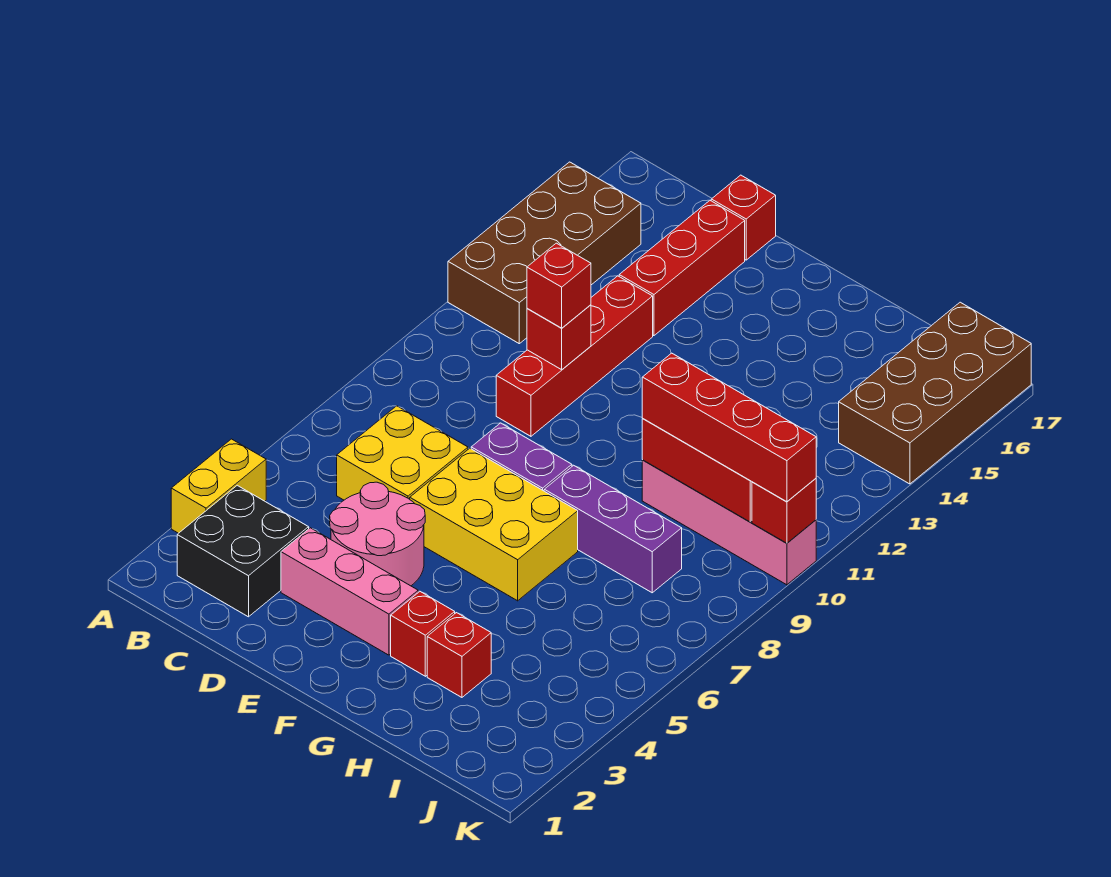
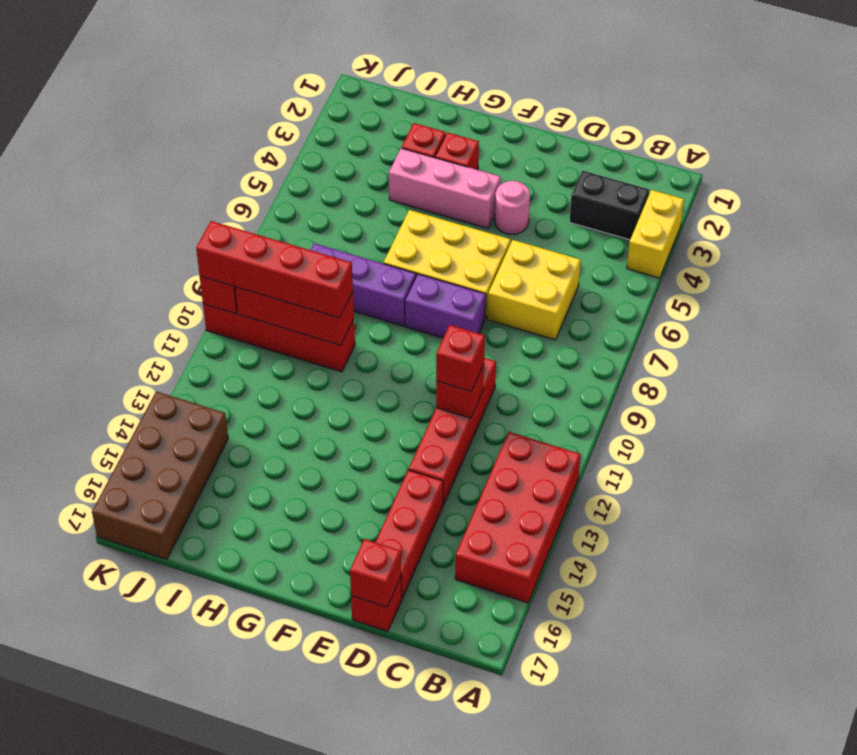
brown 2x4 brick [448,162,641,344] -> red 2x4 brick [455,432,581,603]
black 2x2 brick [177,485,309,617] -> black 1x2 brick [569,171,649,240]
pink 1x3 brick [281,528,418,655] -> pink 1x3 brick moved to [389,148,501,228]
pink 2x2 round brick [330,482,425,586] -> pink 1x1 round brick [495,181,530,235]
none -> red 1x1 brick [350,539,401,607]
pink 1x4 brick [642,460,816,585] -> red 1x4 brick [203,304,355,372]

